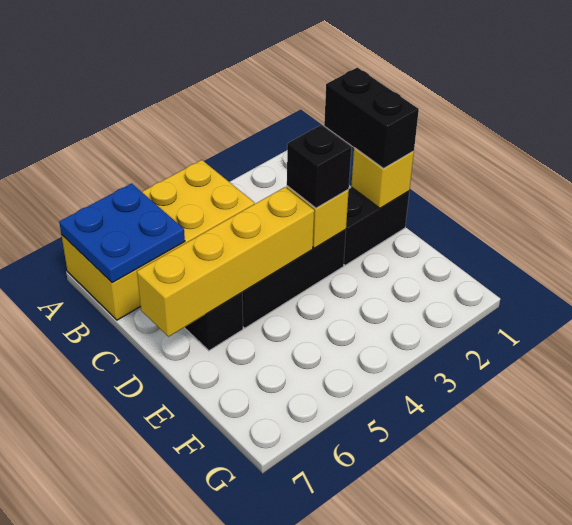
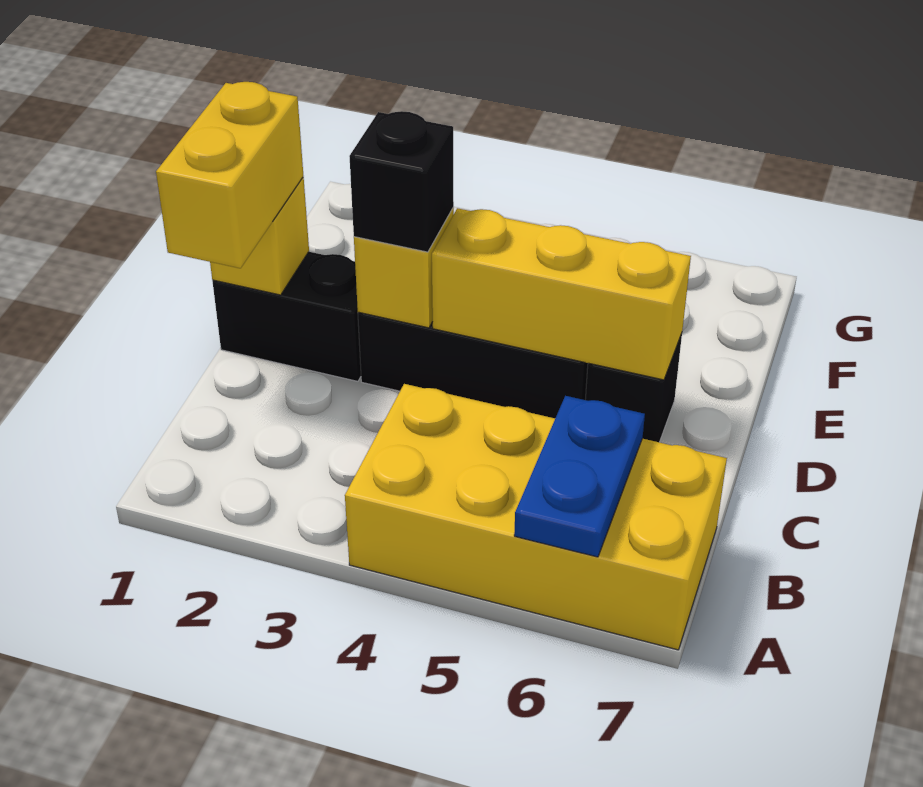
blue 2x2 plate [59,183,185,283] -> blue 1x2 plate [514,396,645,557]
black 1x2 brick [324,68,419,168] -> yellow 1x2 brick [156,82,303,268]
yellow 1x4 brick [137,187,314,337] -> yellow 1x3 brick [432,208,691,380]

